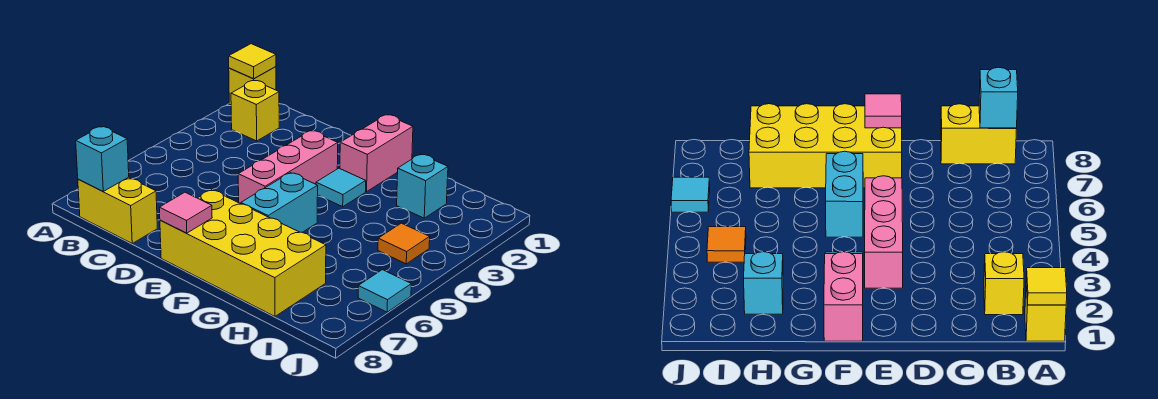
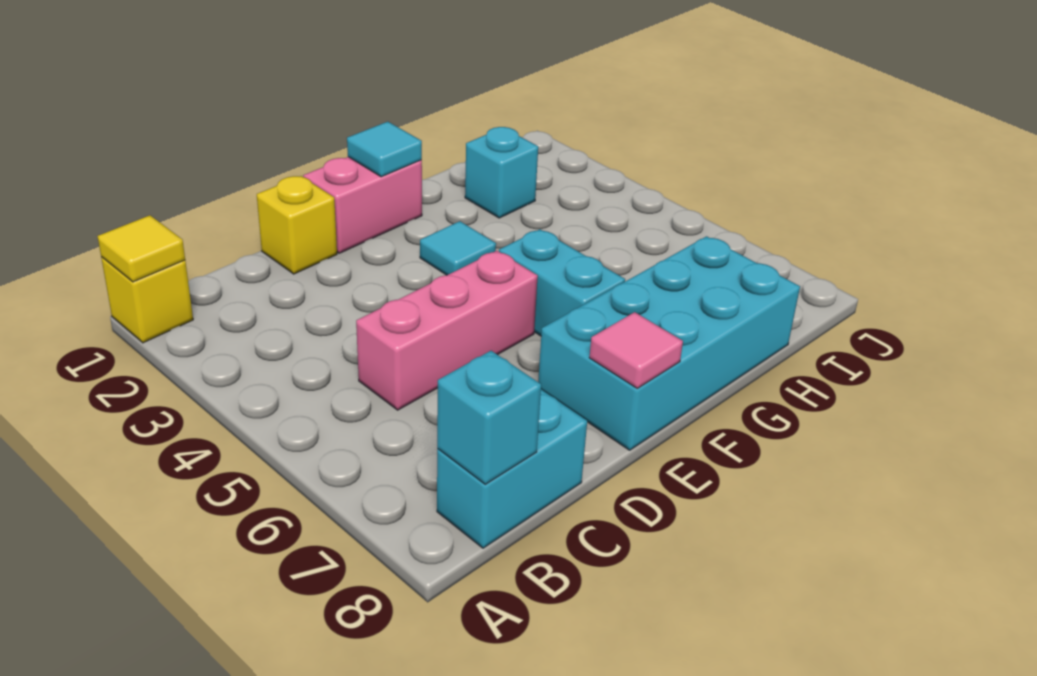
yellow 1x1 brick [231,81,279,141] -> yellow 1x1 brick moved to [257,176,337,274]
yellow 1x2 brick [78,177,157,243] -> cyan 1x2 brick [437,390,587,548]
pink 1x3 brick [238,131,338,204] -> pink 1x3 brick turned to [356,251,538,410]
yellow 2x4 brick [160,190,326,316] -> cyan 2x4 brick [538,236,800,450]
pink 1x2 brick [340,115,413,192] -> pink 1x2 brick turned to [303,157,422,253]
orange 1x1 tile [378,223,430,264] -> none
cyan 1x1 tile [358,270,411,312] -> cyan 1x1 tile moved to [347,122,422,177]

